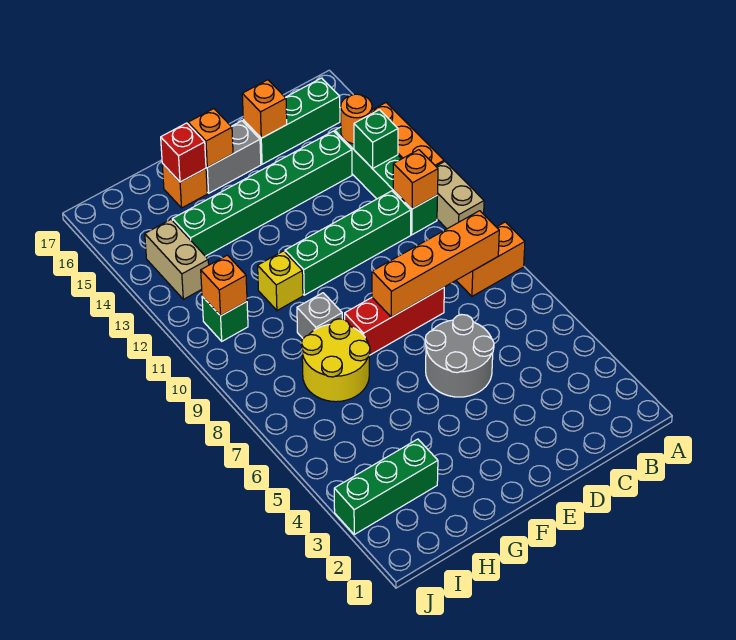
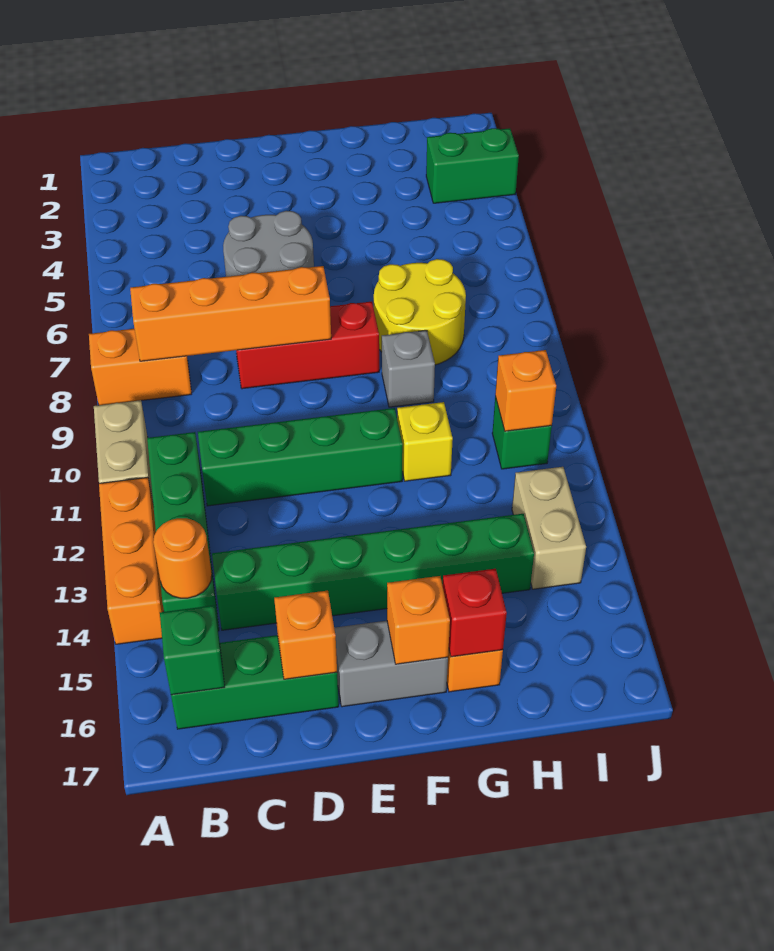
orange 1x1 brick [393,150,438,209] -> none
green 1x1 brick [354,110,398,169] -> green 1x1 brick moved to [160,605,225,695]
green 1x3 brick [334,439,438,534] -> green 1x2 brick [426,128,519,203]

